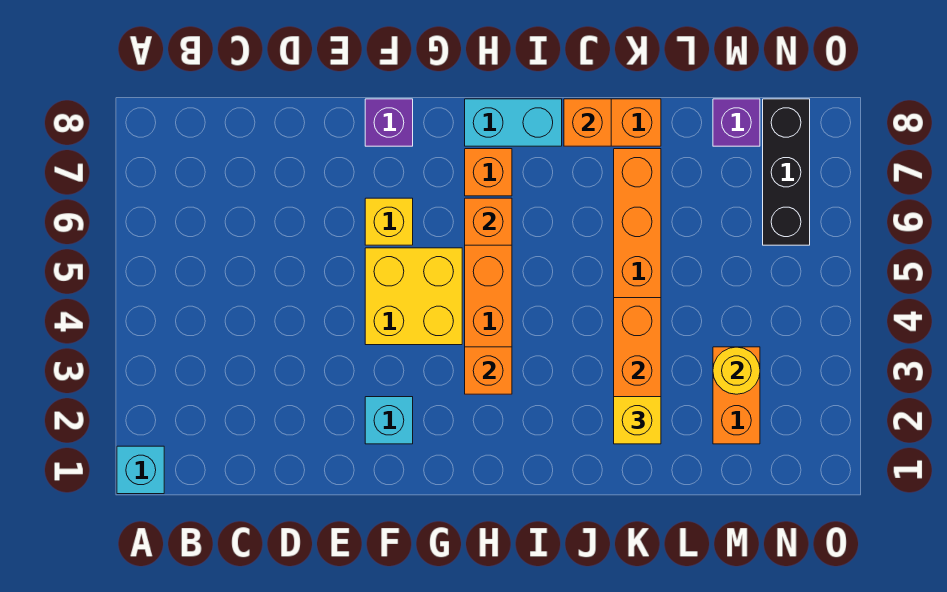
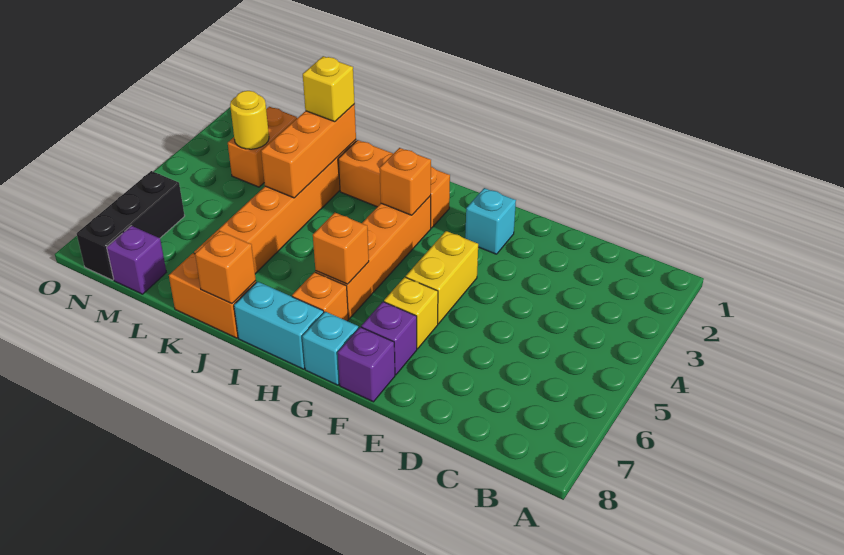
cyan 1x1 brick [117,446,164,494] -> cyan 1x1 brick moved to [302,312,359,385]
yellow 2x2 brick [365,248,462,345] -> yellow 1x2 brick [406,231,478,324]
none -> purple 1x1 brick [361,302,417,375]
none -> orange 1x3 brick [338,140,450,228]

